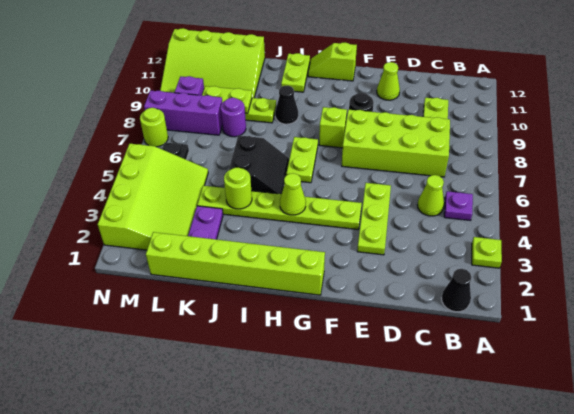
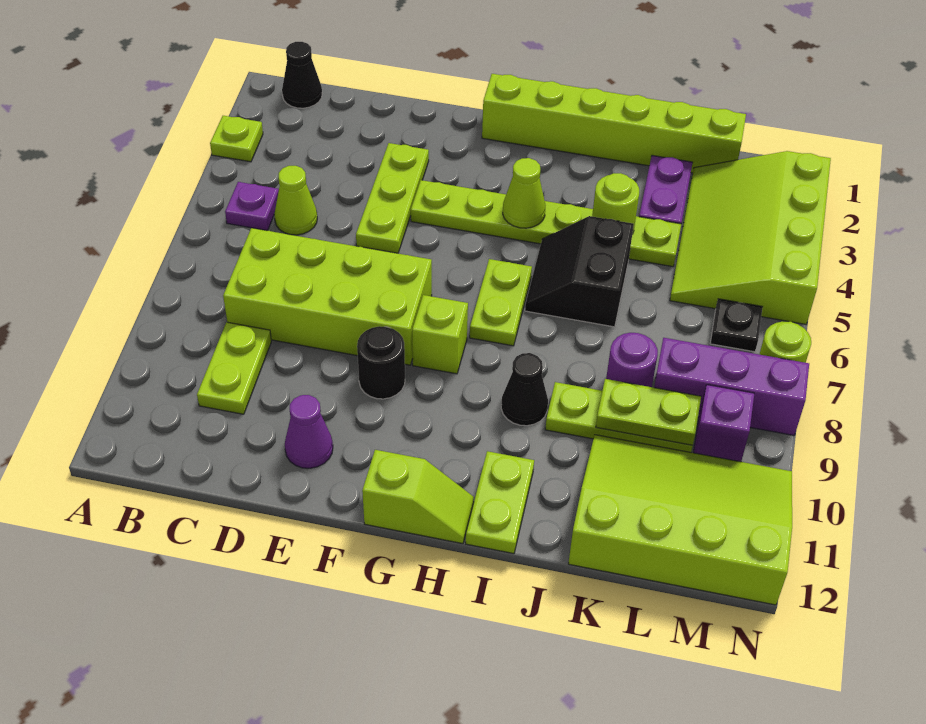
lime 1x1 cone [377,62,400,100] -> purple 1x1 cone [285,395,333,468]

